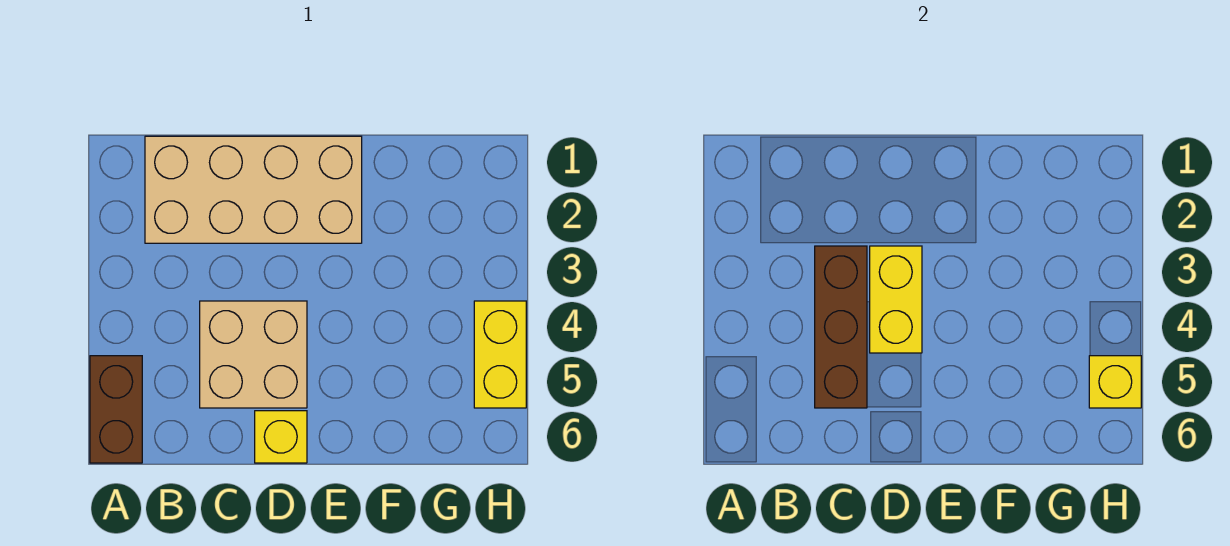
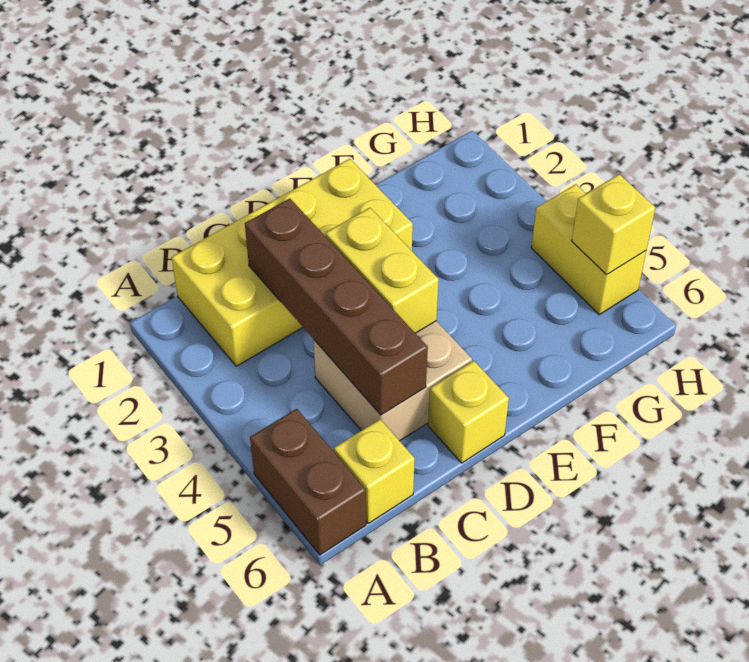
tan 2x4 brick [145,136,362,243] -> yellow 2x4 brick [172,159,413,366]
none -> yellow 1x1 brick [334,419,415,523]
brown 1x3 brick [815,246,867,408] -> brown 1x4 brick [245,198,428,415]

